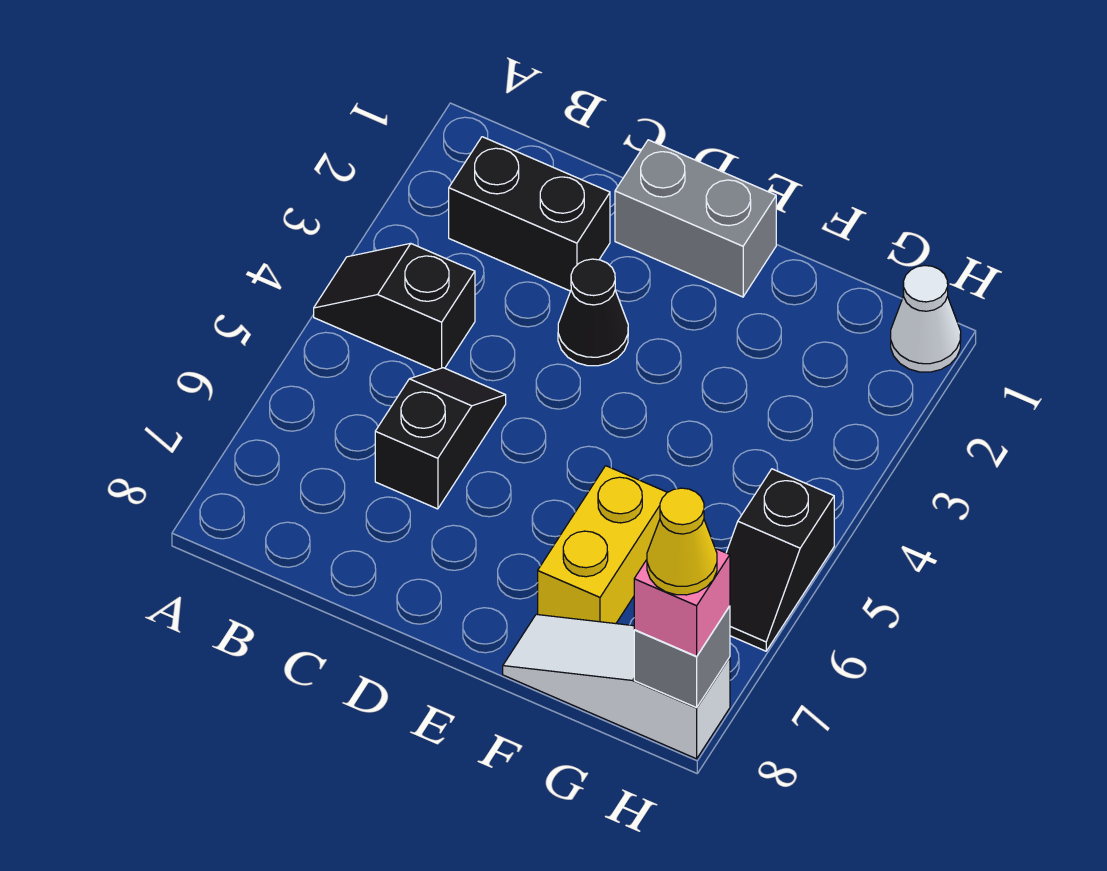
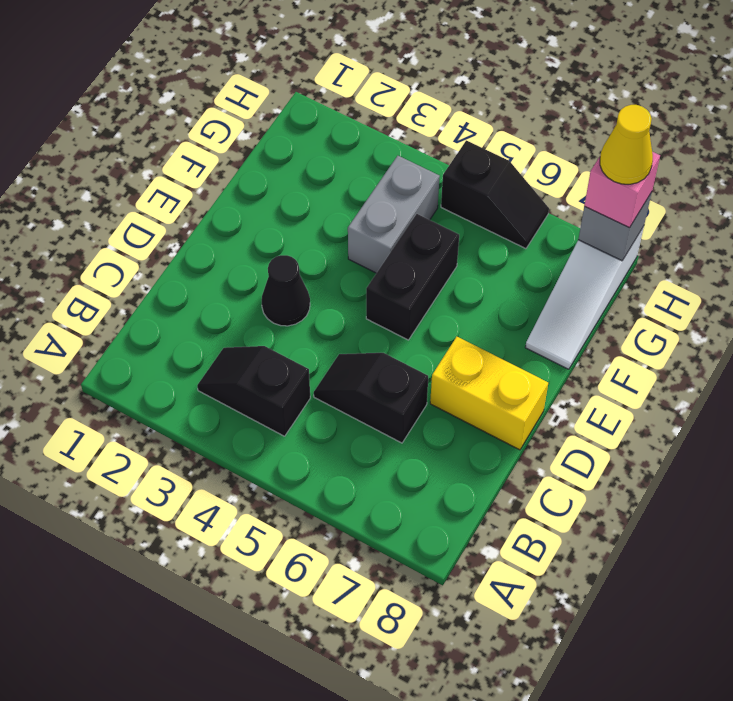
black 1x2 slope [314,243,475,370] -> black 1x2 slope turned to [197,346,310,436]
black 1x2 brick [449,137,610,291] -> black 1x2 brick moved to [366,214,459,340]
grey 1x2 brick [615,140,776,297] -> grey 1x2 brick moved to [348,156,440,273]
yellow 1x2 brick [538,466,667,624] -> yellow 1x2 brick moved to [430,337,548,450]
white 1x1 cone [891,265,961,372] -> none

